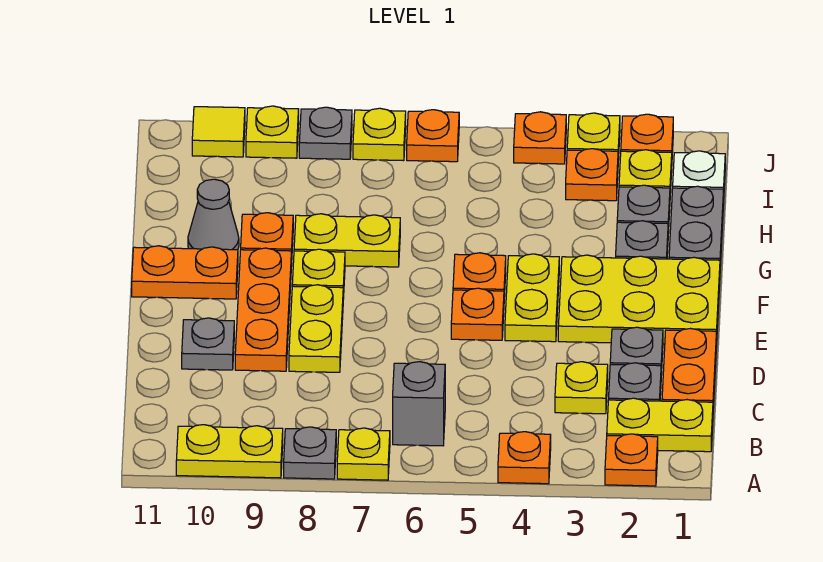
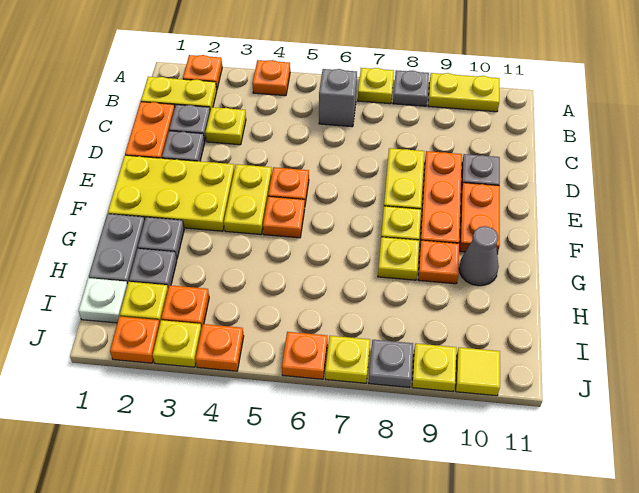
orange 1x2 plate [132,246,238,299] -> orange 1x2 plate turned to [460,183,500,254]
yellow 1x2 plate [294,214,400,267] -> yellow 1x1 plate [378,237,419,280]

